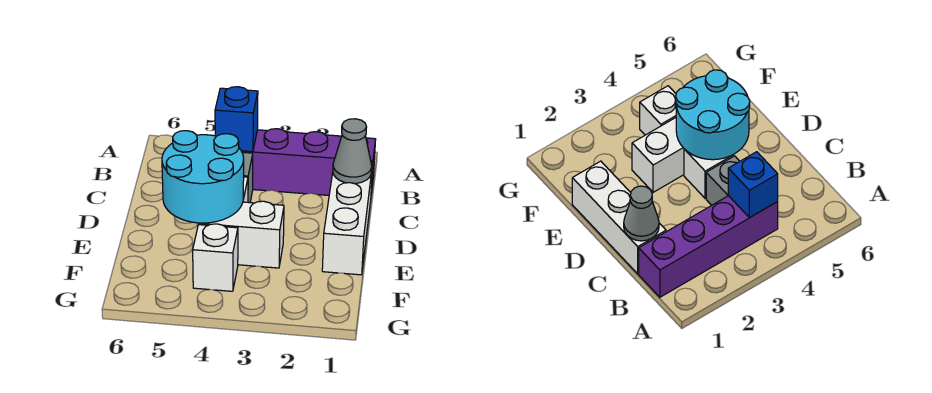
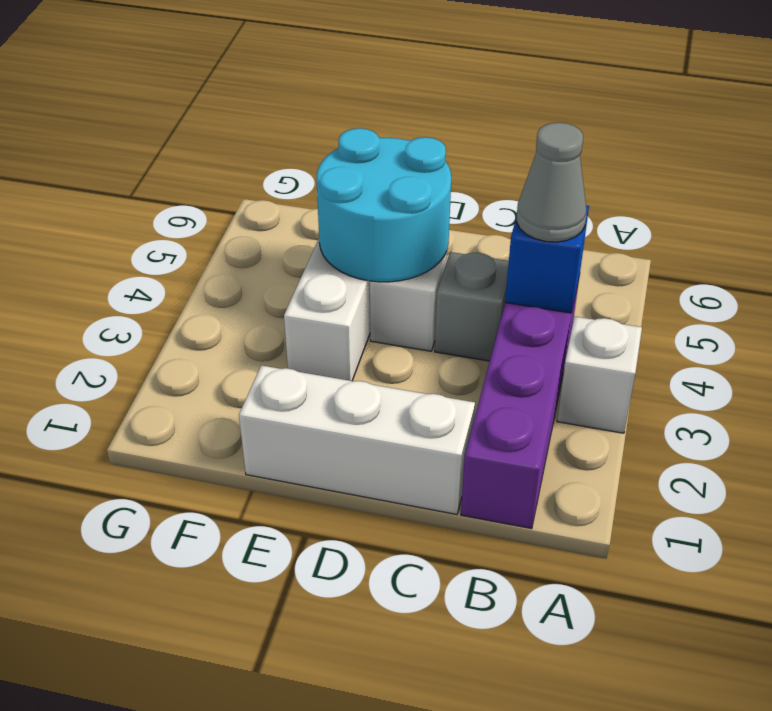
grey 1x1 cone [333,119,372,184] -> grey 1x1 cone moved to [517,123,587,242]
white 1x1 brick [193,224,238,291] -> white 1x1 brick moved to [557,317,642,433]

